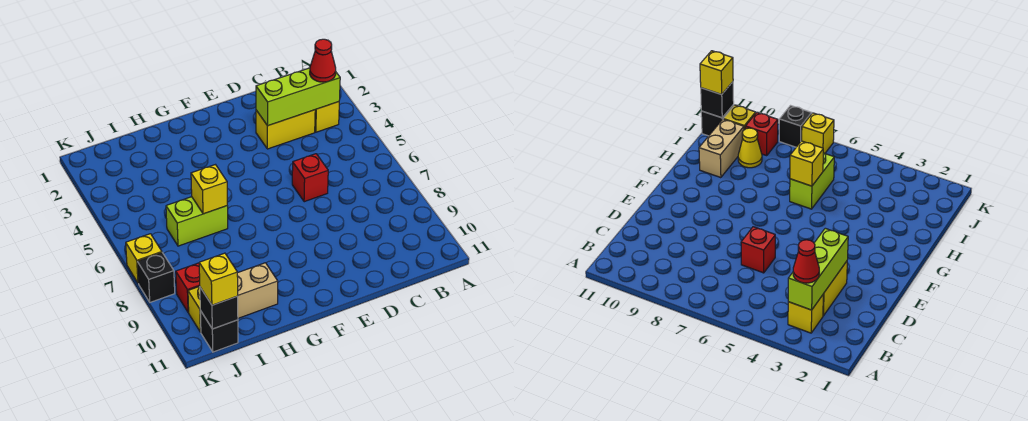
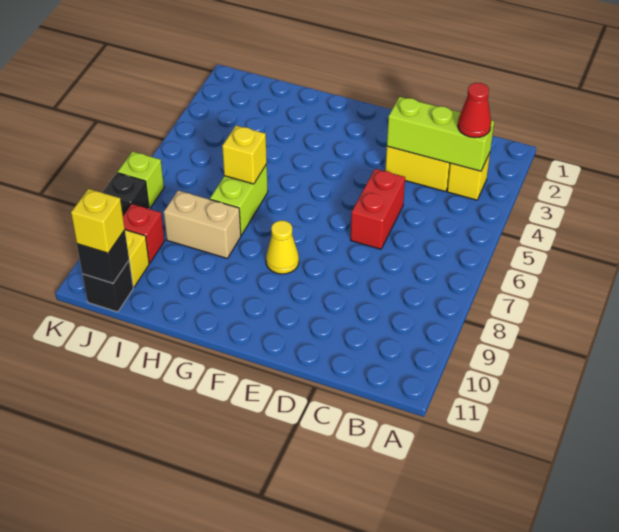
red 1x1 brick [292,154,328,202] -> red 1x2 brick [351,169,405,249]
lime 1x2 brick [166,197,228,246] -> lime 1x2 brick turned to [210,164,268,235]
tan 1x2 brick [237,263,278,318] -> tan 1x2 brick moved to [164,190,241,259]
yellow 1x1 cone [738,128,762,168] -> yellow 1x1 cone moved to [266,221,299,274]
yellow 1x1 brick [126,234,162,283] -> lime 1x1 brick [118,151,164,209]

